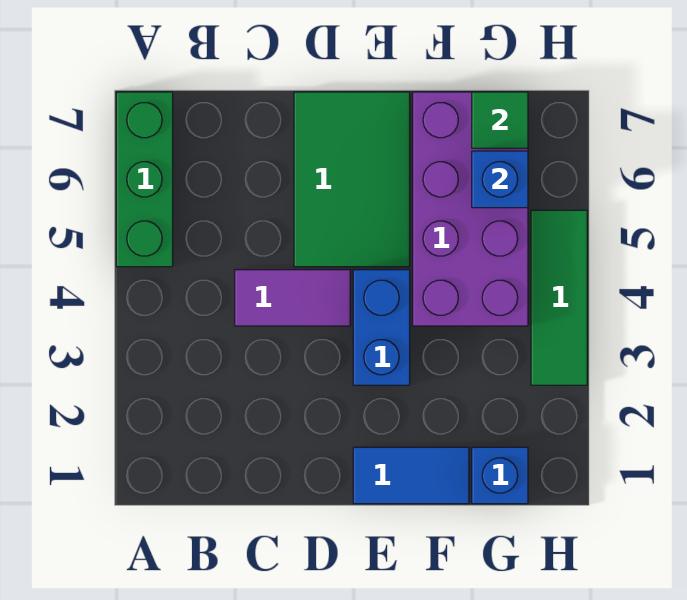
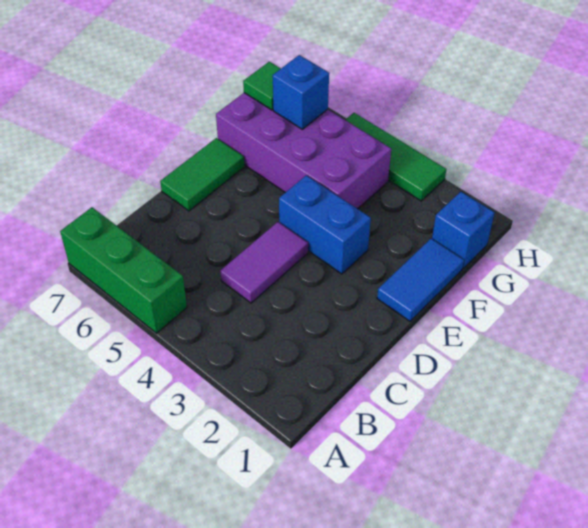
green 2x3 tile [294,92,410,267] -> green 1x2 tile [160,138,244,211]

